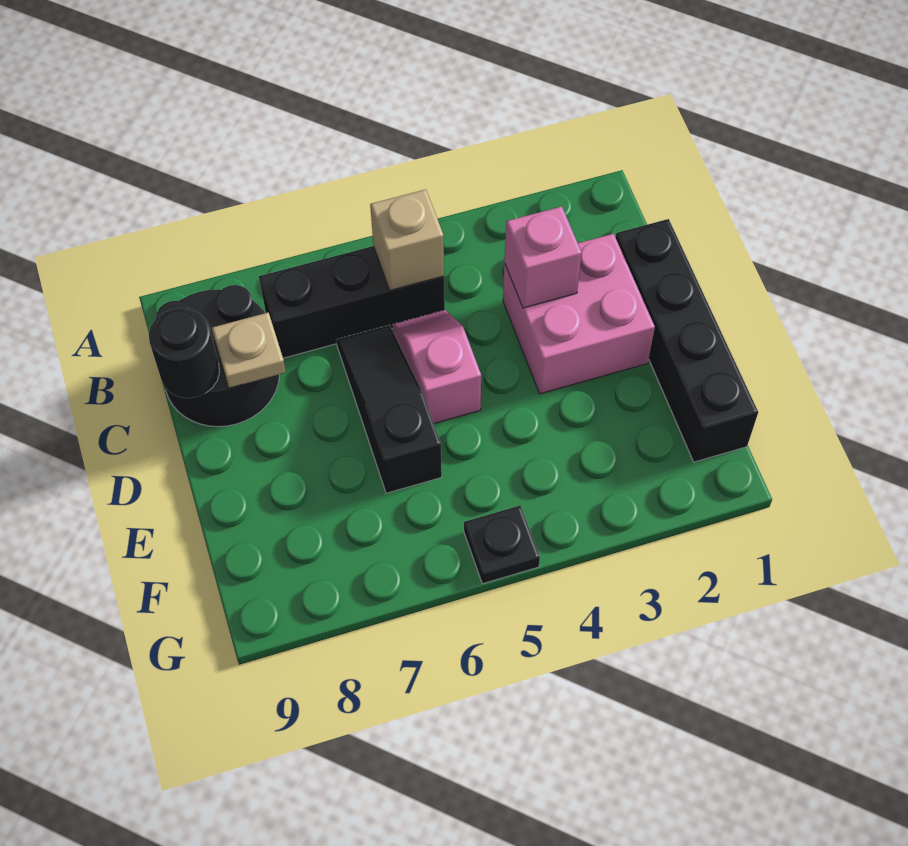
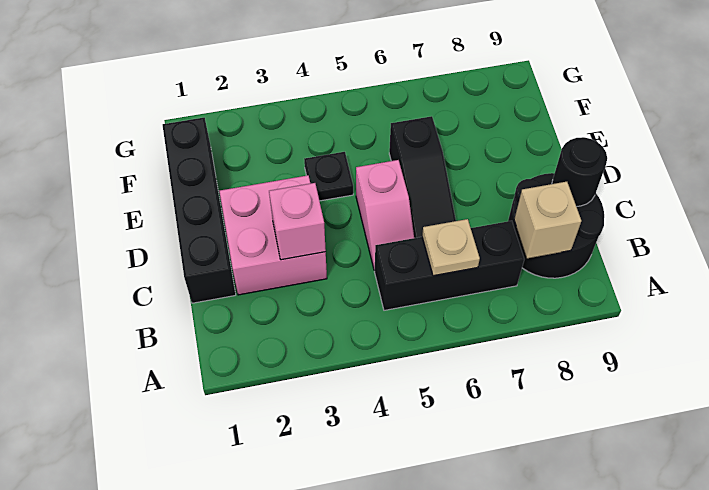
tan 1x1 brick [370,190,444,290] -> tan 1x1 brick moved to [514,182,581,258]
tan 1x1 plate [212,313,286,388] -> tan 1x1 plate moved to [422,219,480,276]
black 1x1 plate [464,506,540,584] -> black 1x1 plate moved to [304,152,353,201]

